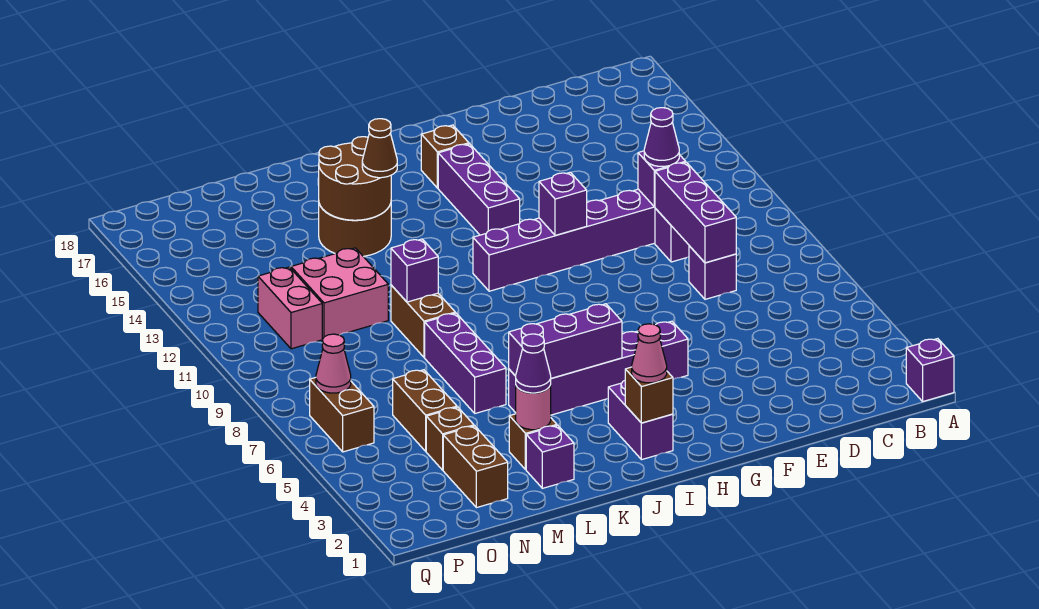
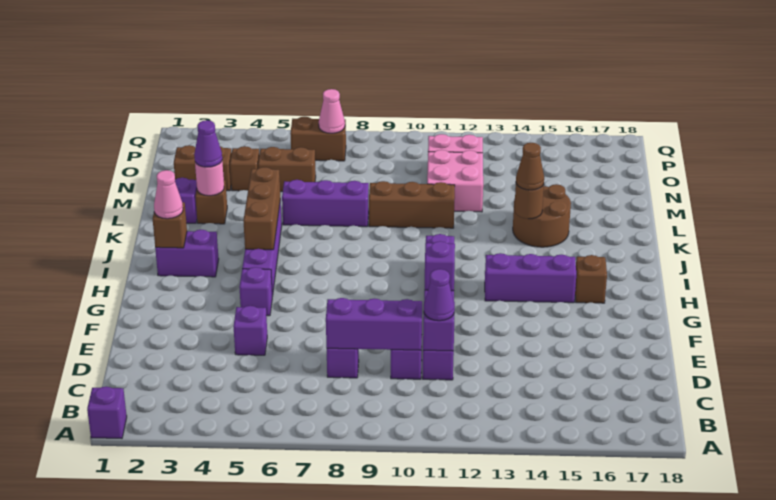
purple 1x3 brick [509,304,622,378] -> brown 1x3 brick [243,167,280,250]
brown 2x2 round brick [319,137,391,220] -> brown 1x1 round brick [514,184,544,219]
brown 1x2 brick [391,285,455,357] -> brown 1x3 brick [369,181,455,228]
purple 1x1 brick [391,239,438,302] -> purple 1x1 brick moved to [233,306,267,355]

